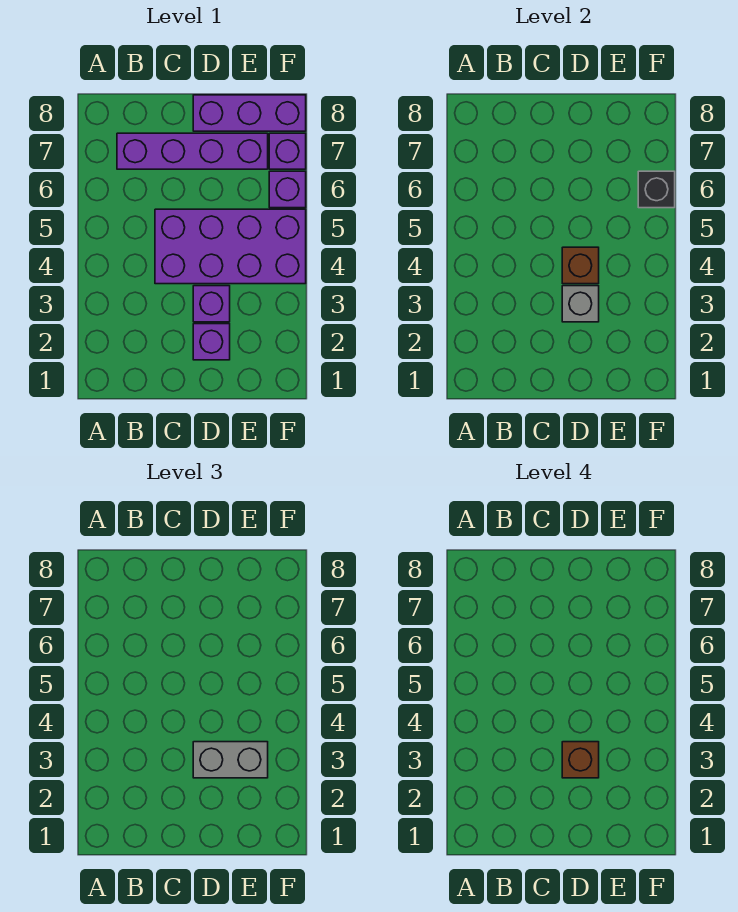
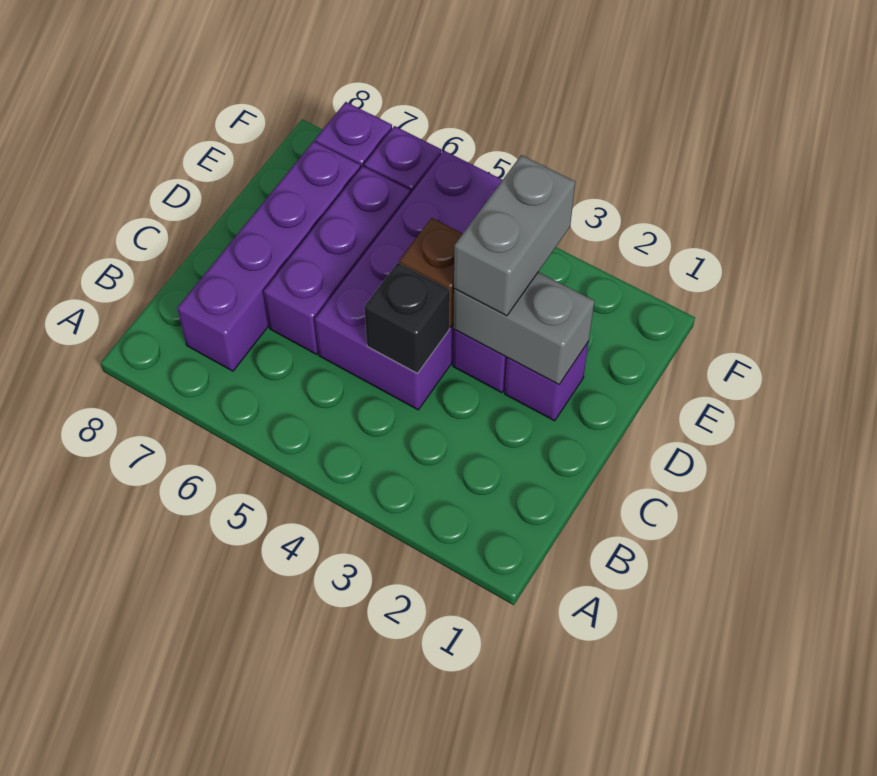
grey 1x1 brick [562,286,599,322] -> grey 1x2 brick [453,272,594,385]
brown 1x1 brick [562,742,599,778] -> none
purple 1x3 brick [193,95,306,131] -> purple 1x3 brick moved to [264,166,410,354]
black 1x1 brick [638,171,675,208] -> black 1x1 brick moved to [364,263,450,373]

